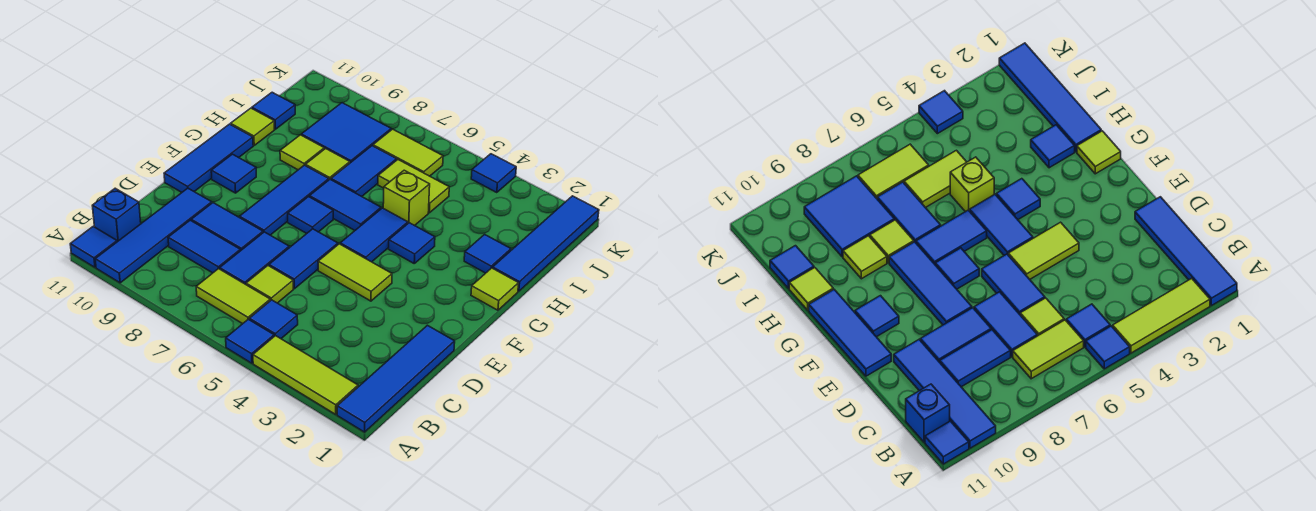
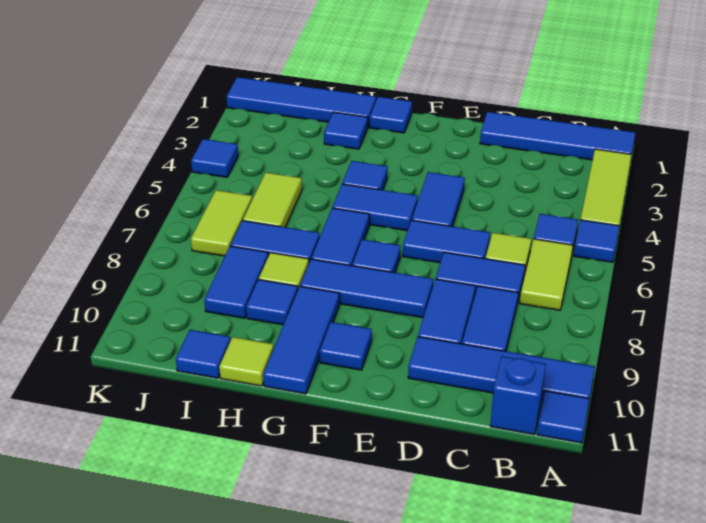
lime 1x2 tile [318,244,392,301] -> blue 1x2 tile [412,172,465,226]
blue 1x3 tile [164,124,253,192] -> blue 1x3 tile turned to [263,286,340,394]
lime 1x1 tile [471,268,519,310] -> blue 1x1 tile [370,97,412,133]
lime 1x1 brick [383,170,430,226] -> none
lime 1x1 tile [280,135,324,170] -> blue 1x1 tile [246,279,298,325]
blue 2x2 tile [301,103,391,163] -> blue 1x2 tile [204,246,268,318]

